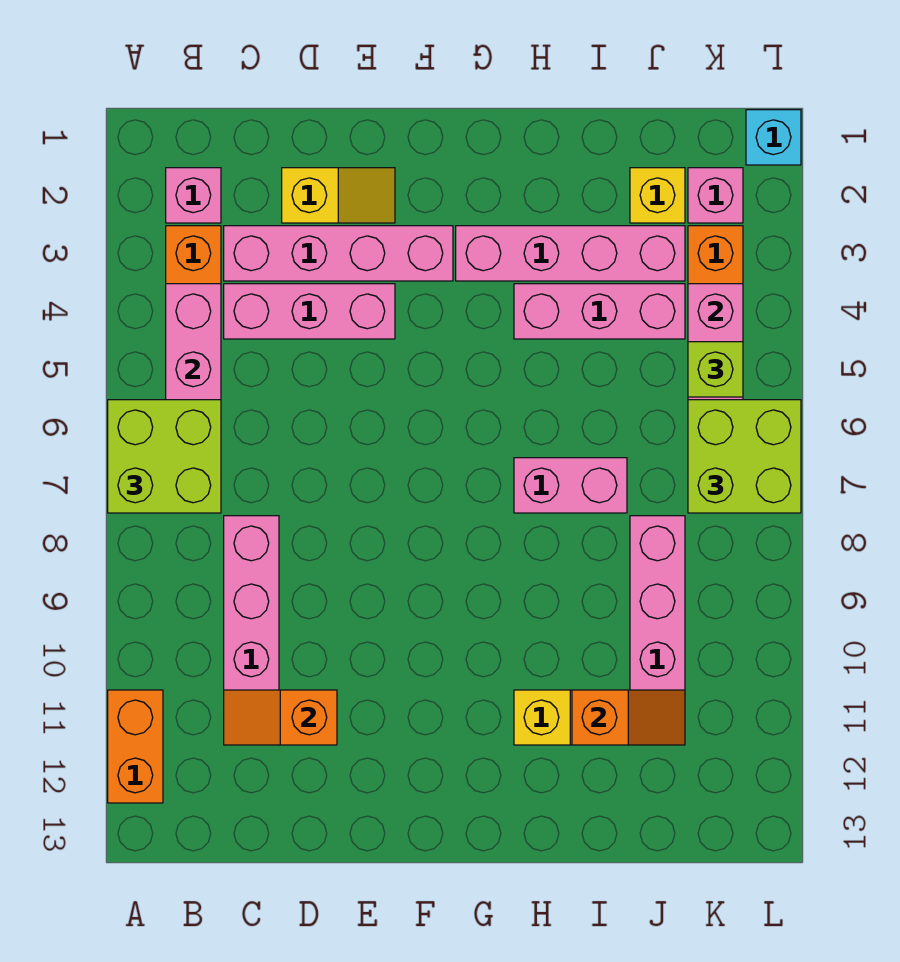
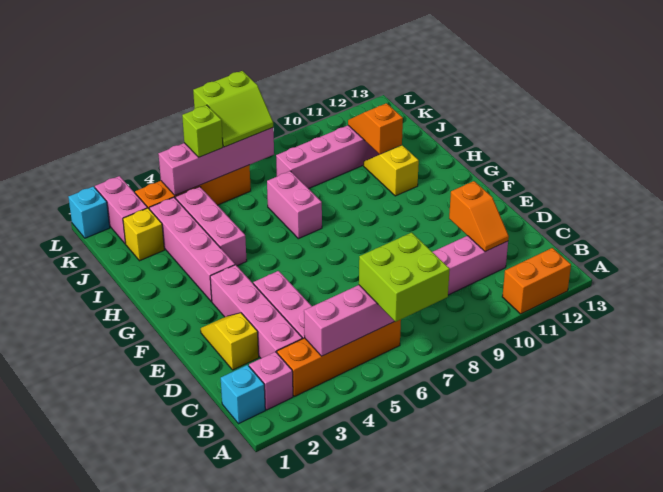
none -> cyan 1x1 brick [221,365,265,424]
pink 1x1 brick [688,168,743,223] -> pink 1x2 brick [95,176,147,244]
lime 2x2 brick [688,400,801,513] -> lime 2x2 slope [193,71,273,147]

